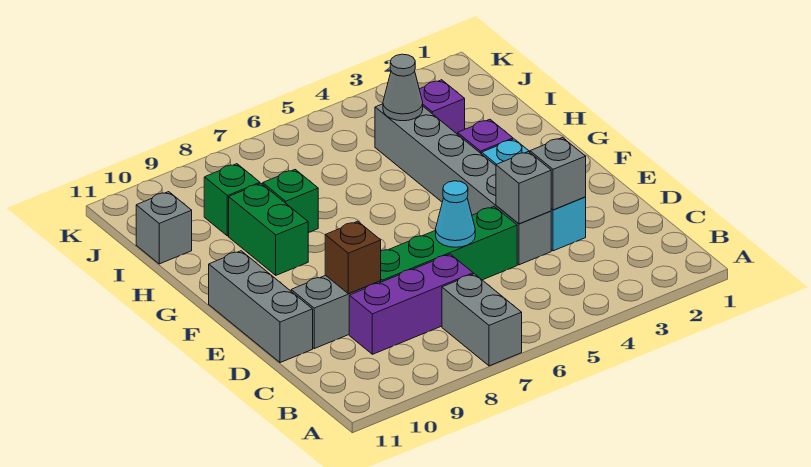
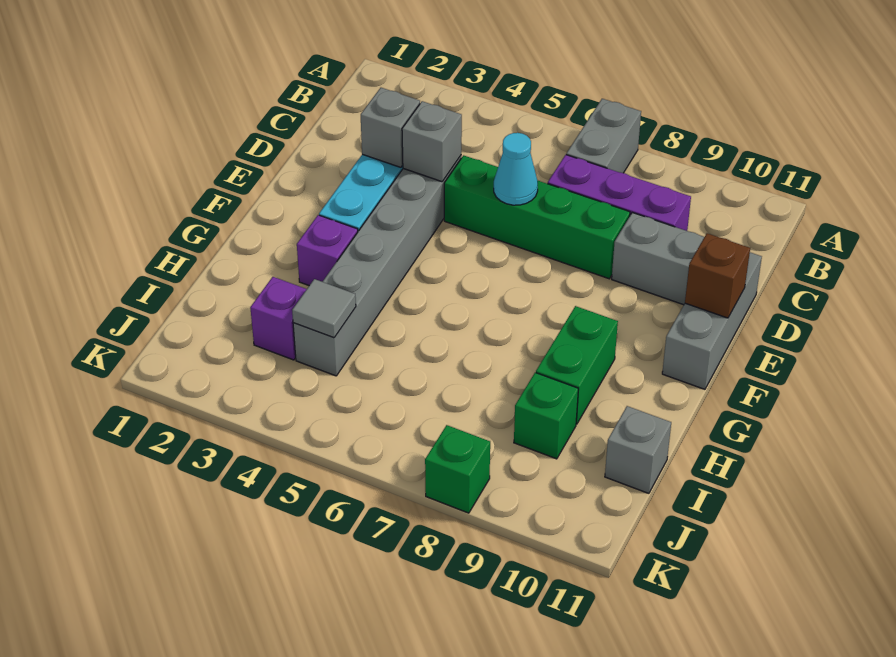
brown 1x1 brick [325,221,381,294] -> brown 1x1 brick moved to [685,233,750,318]
green 1x1 brick [263,170,318,233] -> green 1x1 brick moved to [425,425,490,513]
grey 1x1 cone [383,54,423,121] -> grey 1x1 tile [292,279,356,338]

